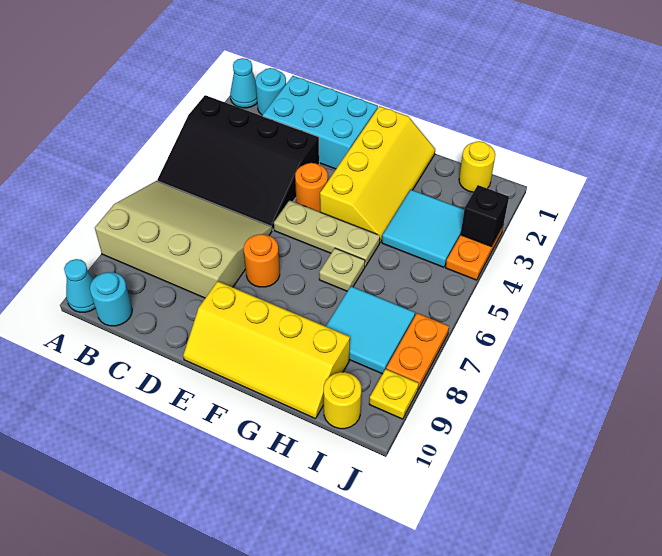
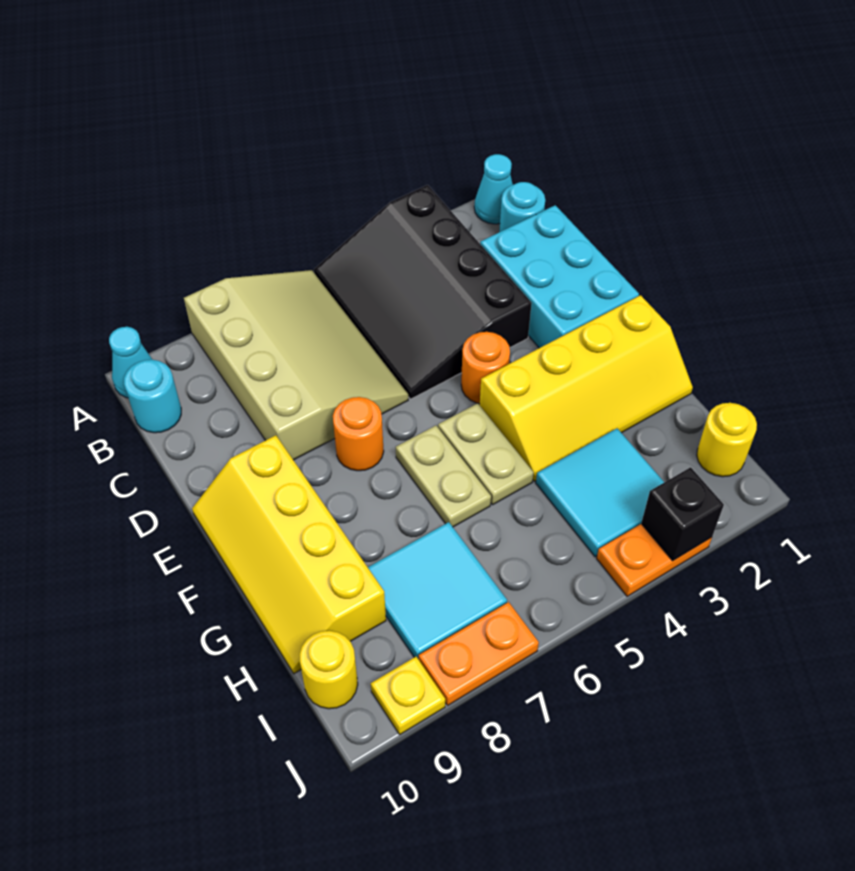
tan 1x3 plate [274,200,380,267] -> tan 1x2 plate [438,403,534,505]
tan 1x1 plate [319,248,365,291] -> tan 1x2 plate [396,426,491,527]

